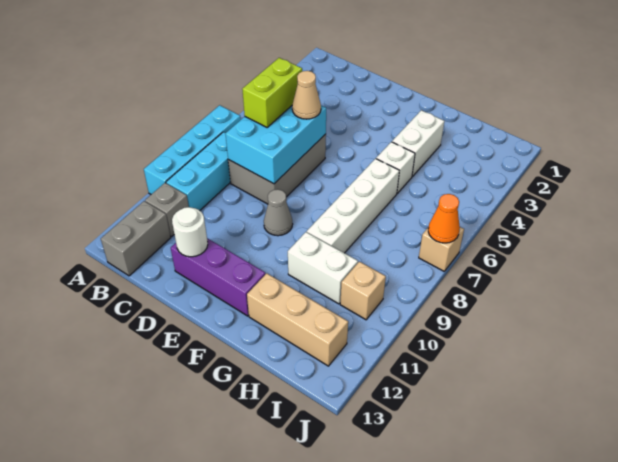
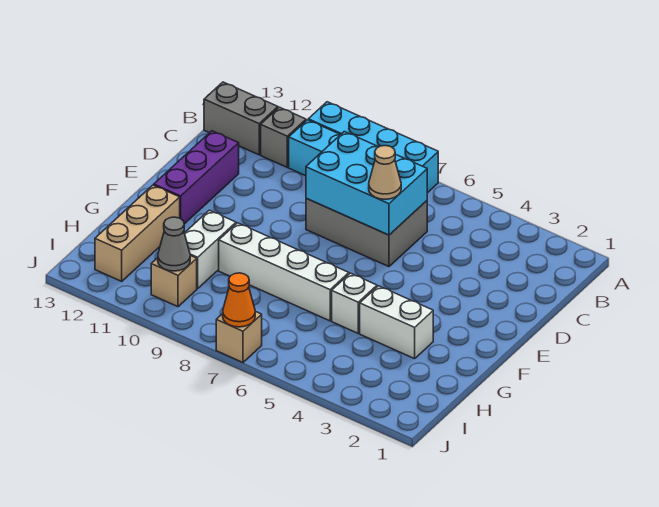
lime 1x2 brick [242,58,302,127] -> none
white 1x1 round brick [172,207,208,257] -> none
grey 1x1 cone [264,189,293,236] -> grey 1x1 cone moved to [158,217,190,271]

